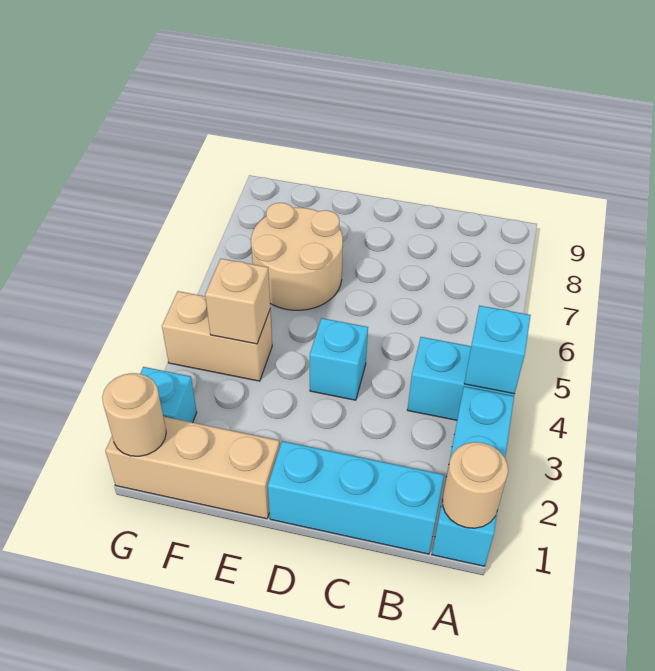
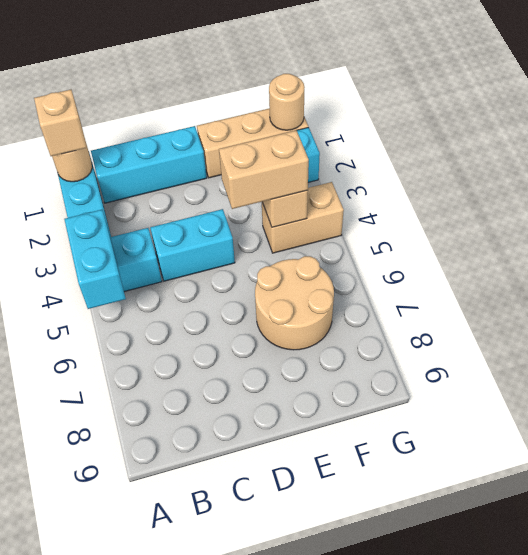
none -> tan 1x1 brick [34,90,87,156]
cyan 1x1 brick [464,306,531,394] -> cyan 1x2 brick [64,210,126,309]
cyan 1x1 brick [310,318,368,400] -> cyan 1x2 brick [150,209,235,281]
none -> tan 1x2 brick [219,130,309,209]

